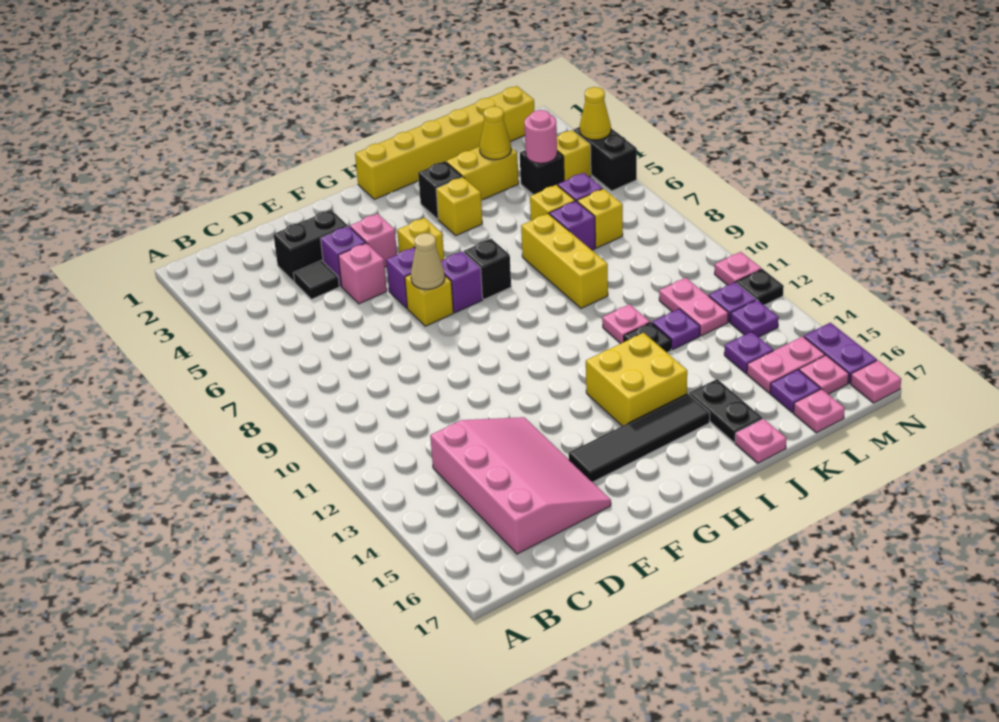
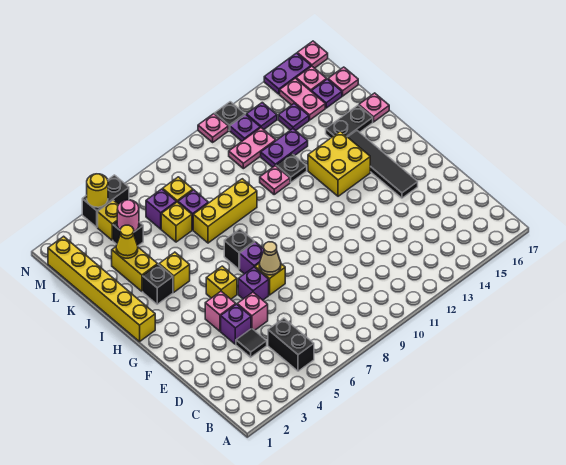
pink 3x4 slope [430,417,611,554] -> none
black 1x2 brick [274,210,348,282] -> black 1x2 brick moved to [268,318,314,371]
purple 1x1 plate [652,309,700,349] -> purple 1x2 plate [261,129,308,167]
yellow 1x1 cone [580,87,611,140] -> yellow 1x1 round brick [87,174,108,207]

